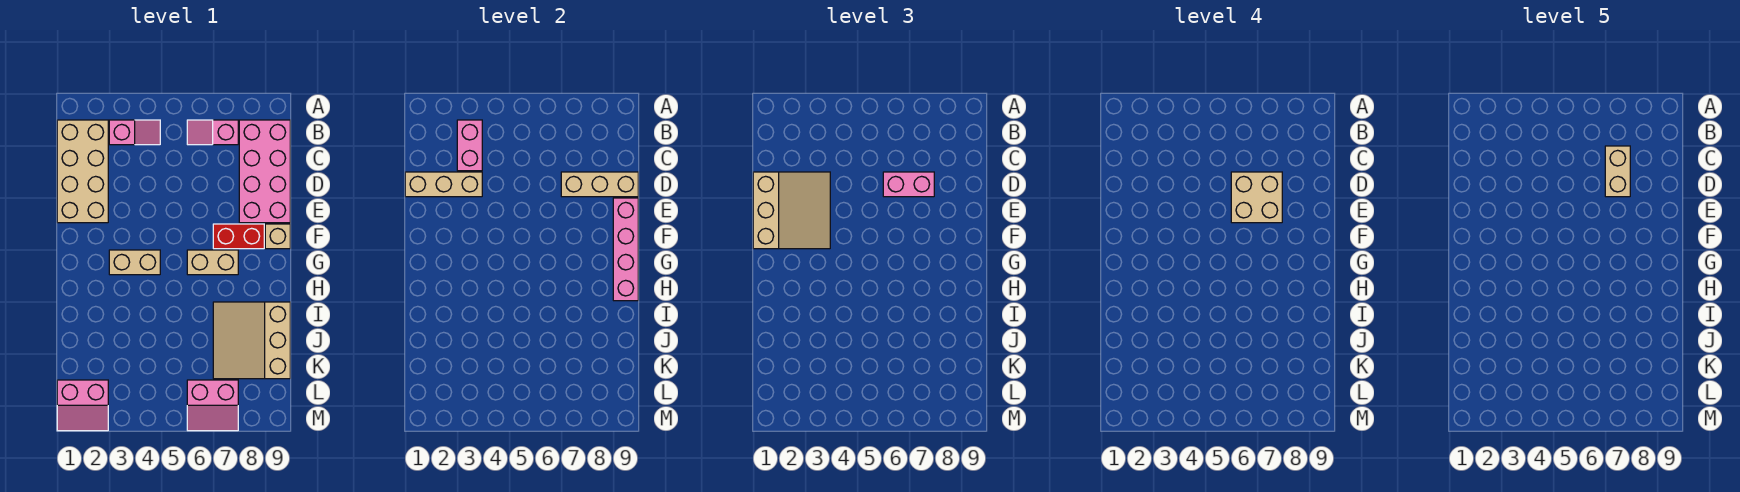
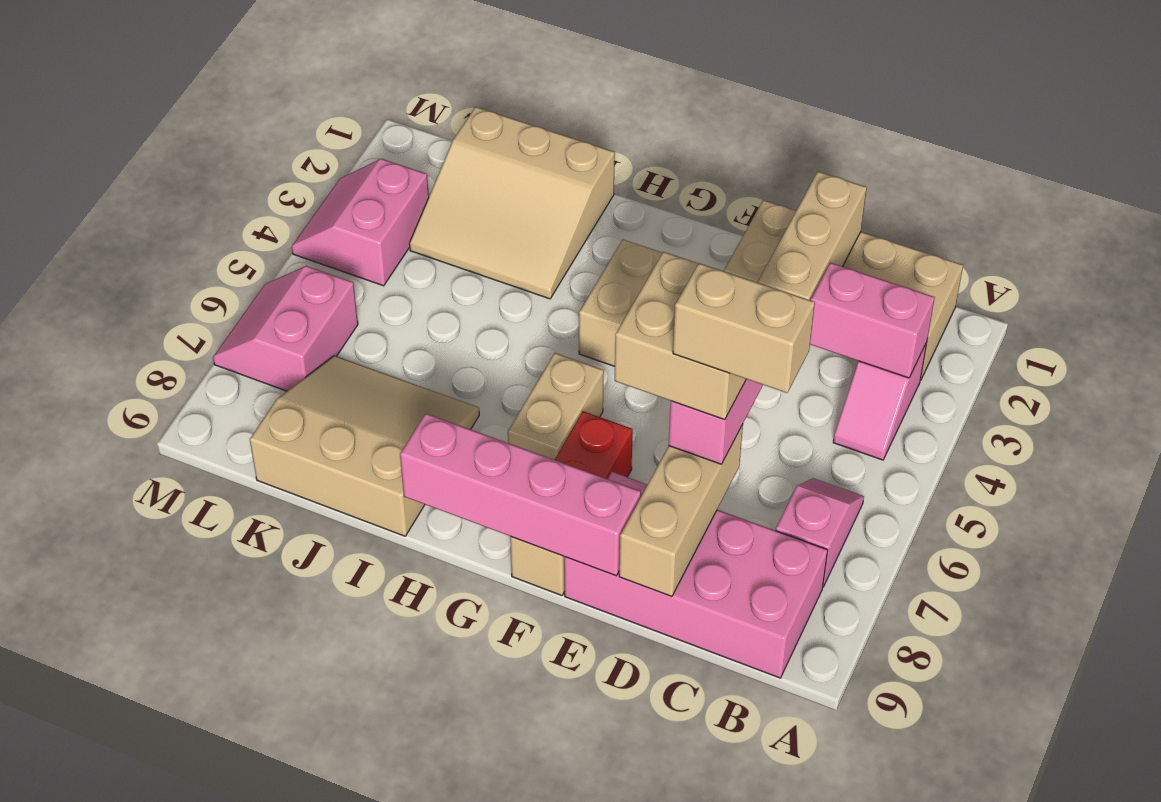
tan 3x3 slope [753,172,830,249] -> tan 3x3 slope moved to [409,107,615,299]
pink 2x2 slope [57,380,108,431] -> pink 2x2 slope moved to [292,159,429,286]

